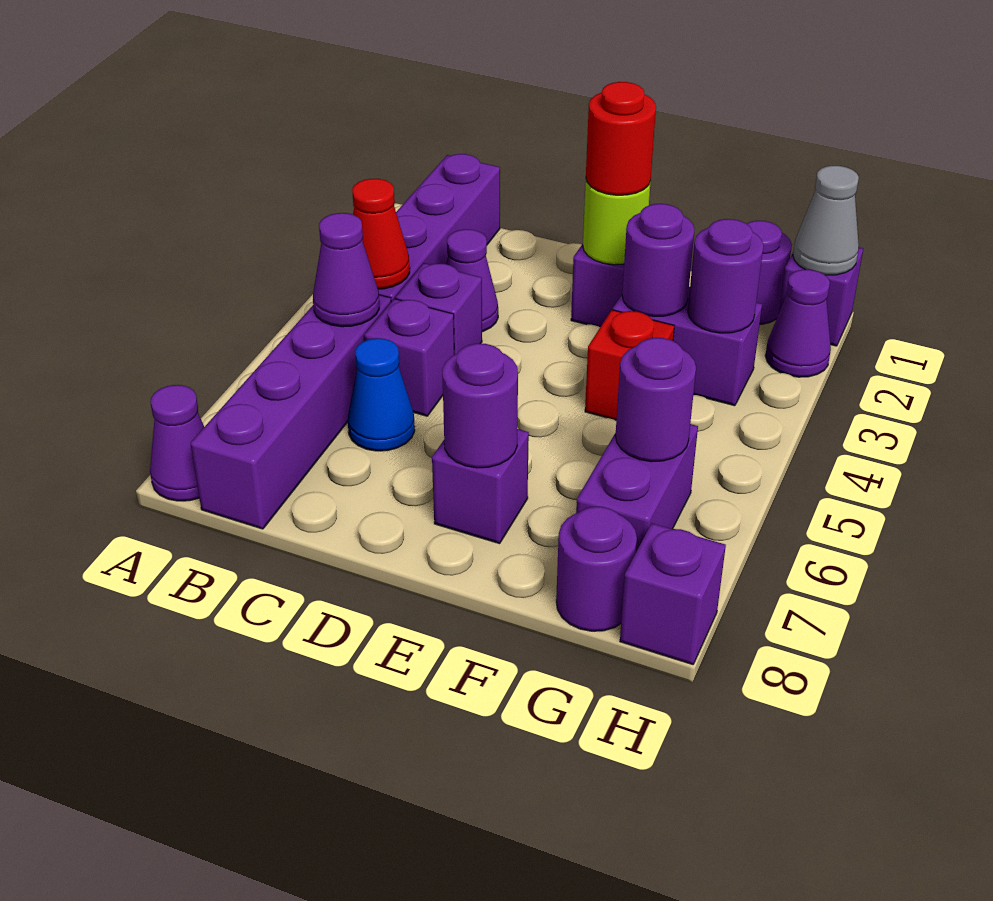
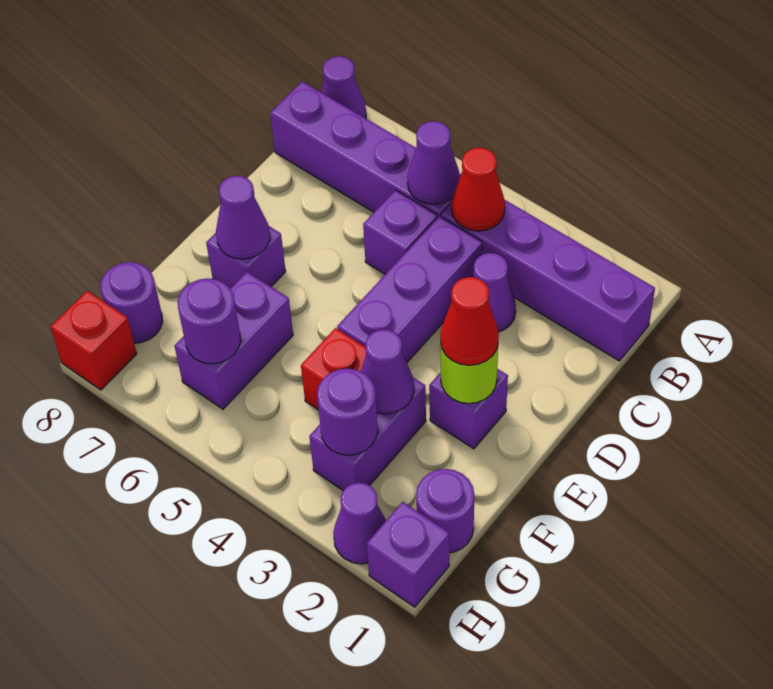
purple 1x1 brick [395,263,482,355] -> purple 1x3 brick [337,216,482,362]
blue 1x1 cone [348,338,415,451] -> none
red 1x1 round brick [586,82,656,195] -> red 1x1 cone [440,277,499,365]
purple 1x1 round brick [442,343,518,468] -> purple 1x1 cone [216,176,270,259]
purple 1x1 round brick [622,204,694,317] -> purple 1x1 cone [361,329,414,414]
purple 1x2 brick [576,424,698,552] -> purple 1x2 brick turned to [174,272,293,409]
grey 1x1 cone [793,166,859,275] -> none
purple 1x1 brick [620,523,726,665] -> red 1x1 brick [50,291,137,390]

